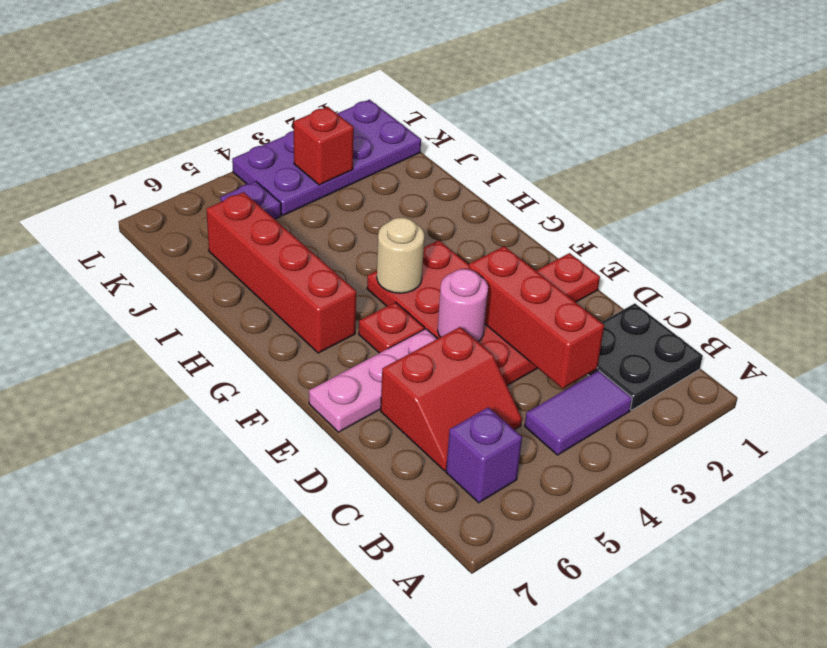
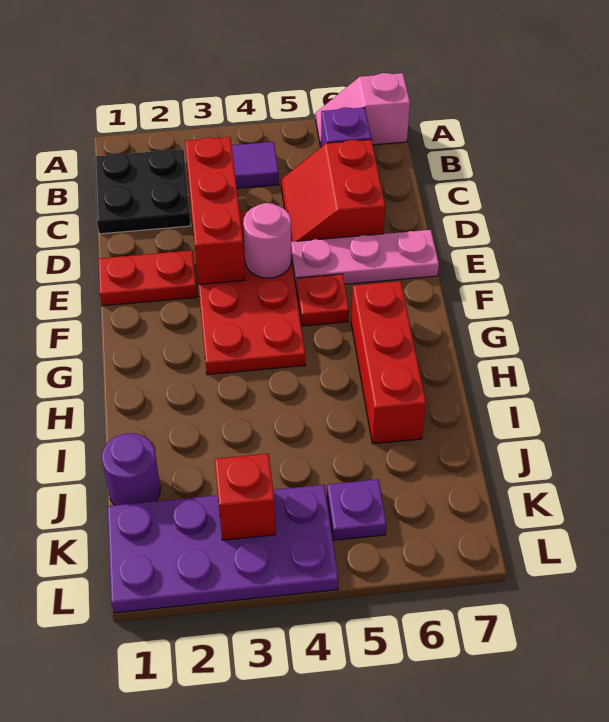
none -> pink 1x2 slope [316,73,410,147]
red 2x2 slope [381,327,522,471] -> red 2x2 slope turned to [281,139,385,242]
tan 1x1 round brick [377,217,424,293] -> none
red 1x4 brick [206,192,356,353] -> red 1x3 brick [351,281,426,444]
none -> purple 1x1 round brick [102,433,160,505]

